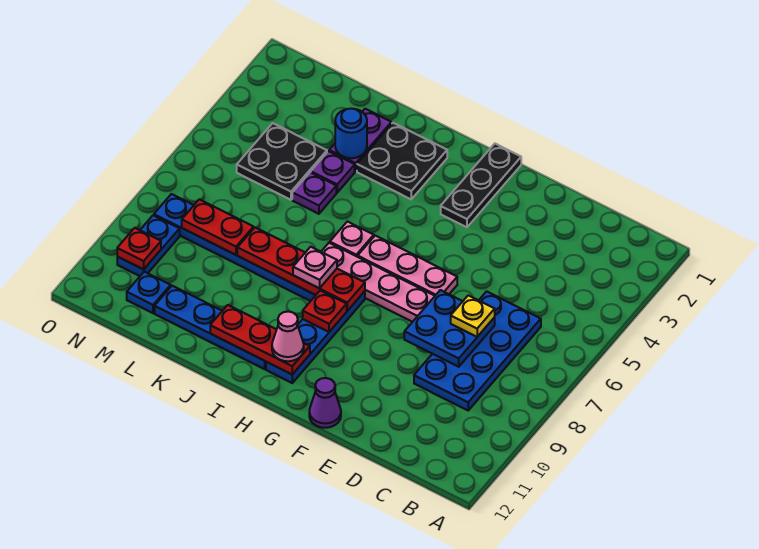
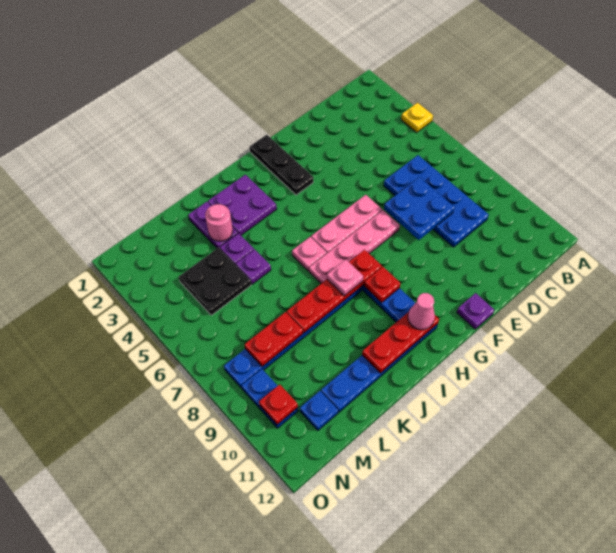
yellow 1x1 plate [451,295,495,337] -> yellow 1x1 plate moved to [401,103,433,132]
purple 1x1 cone [309,378,341,428] -> purple 1x1 plate [457,293,494,329]
black 2x2 plate [357,123,447,199] -> purple 2x2 plate [208,175,277,235]
blue 1x1 round brick [335,108,367,158] -> pink 1x1 round brick [205,204,233,241]

